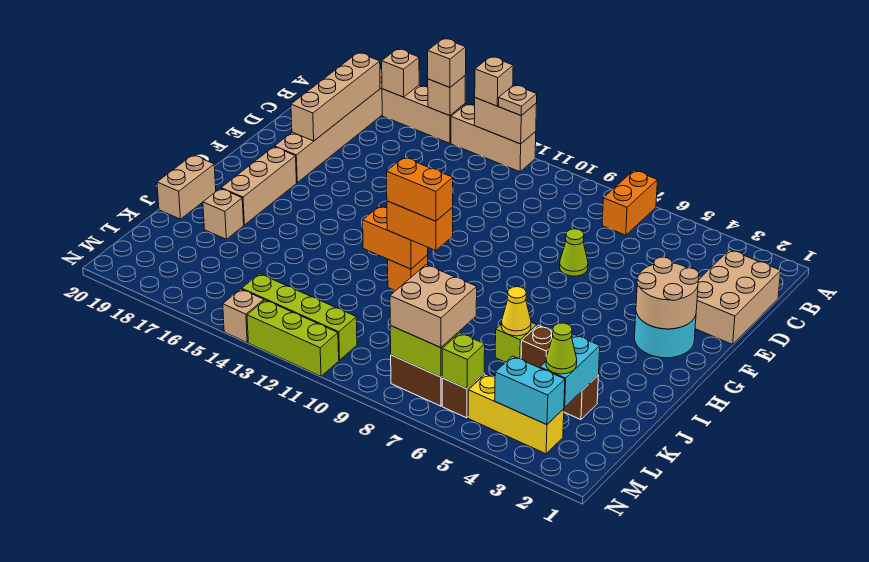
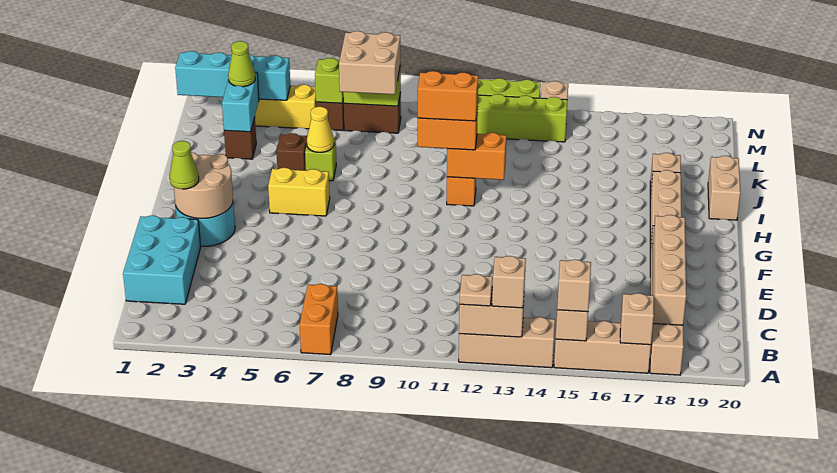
tan 2x3 brick [695,250,781,344] -> cyan 2x3 brick [123,215,201,304]
lime 1x1 cone [560,229,588,276] -> lime 1x1 cone moved to [170,141,199,189]
none -> yellow 1x2 brick [268,168,330,216]
cyan 1x2 brick [495,356,565,425] -> cyan 1x4 brick [175,51,290,100]

